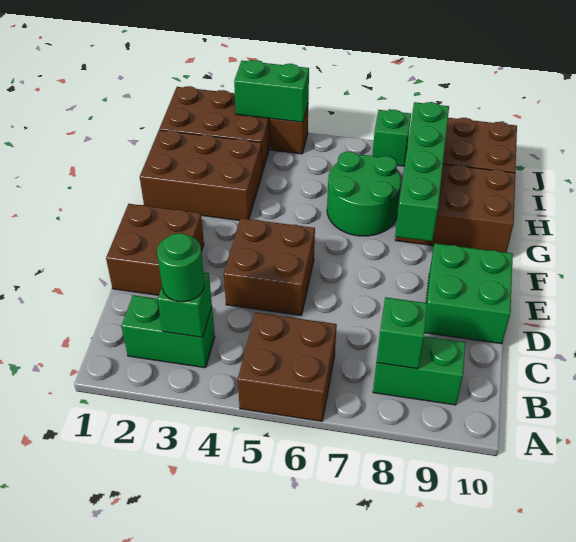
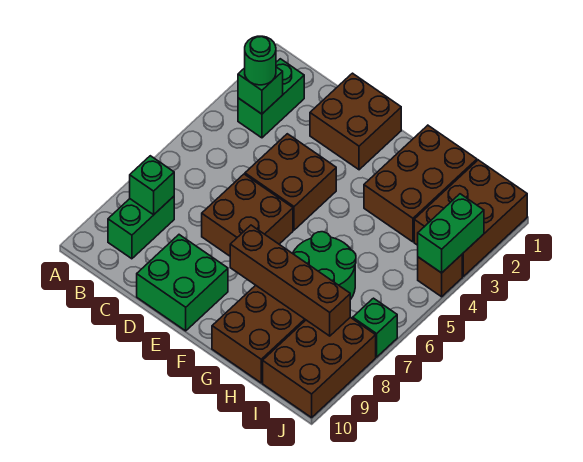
brown 2x2 brick [238,313,337,421] -> brown 2x2 brick moved to [202,174,293,256]
green 1x4 brick [395,102,449,241] -> brown 1x4 brick [230,225,350,336]

